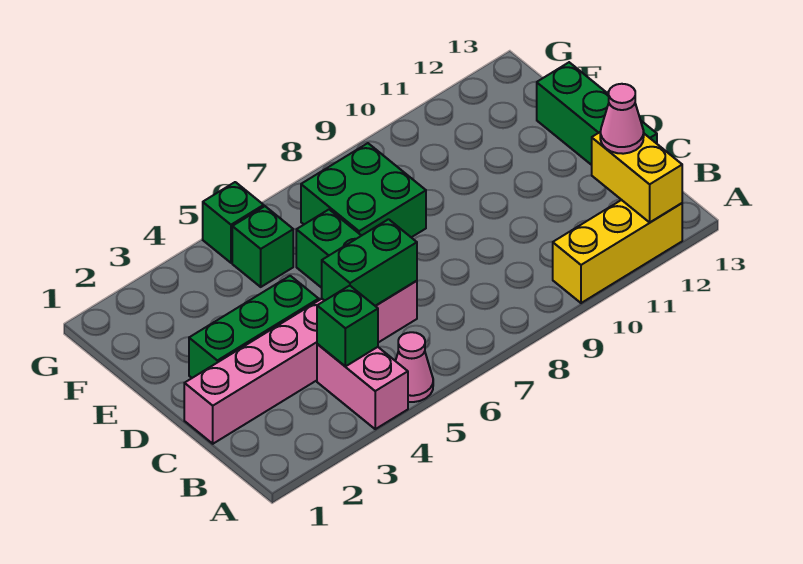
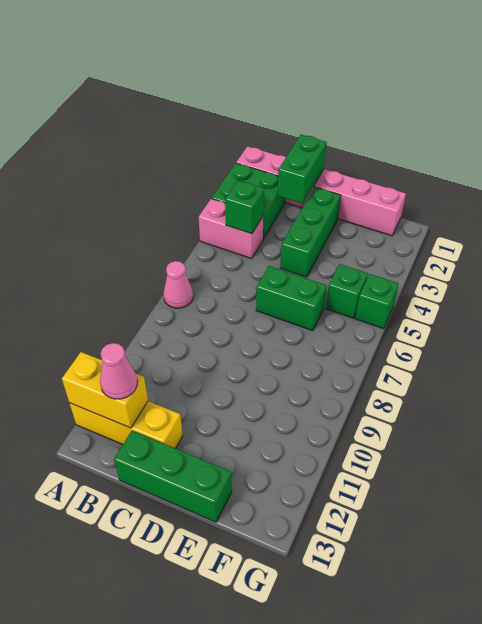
pink 1x1 cone [396,332,433,402] -> pink 1x1 cone moved to [164,261,193,308]
yellow 1x3 brick [553,200,682,303] -> yellow 1x3 brick turned to [70,401,183,448]
pink 1x6 brick [184,281,417,444] -> pink 1x6 brick turned to [236,146,406,236]
green 1x2 brick [322,219,417,306] -> green 1x2 brick moved to [277,135,327,204]
green 2x2 brick [301,143,426,237] -> green 2x2 brick moved to [212,163,285,239]

